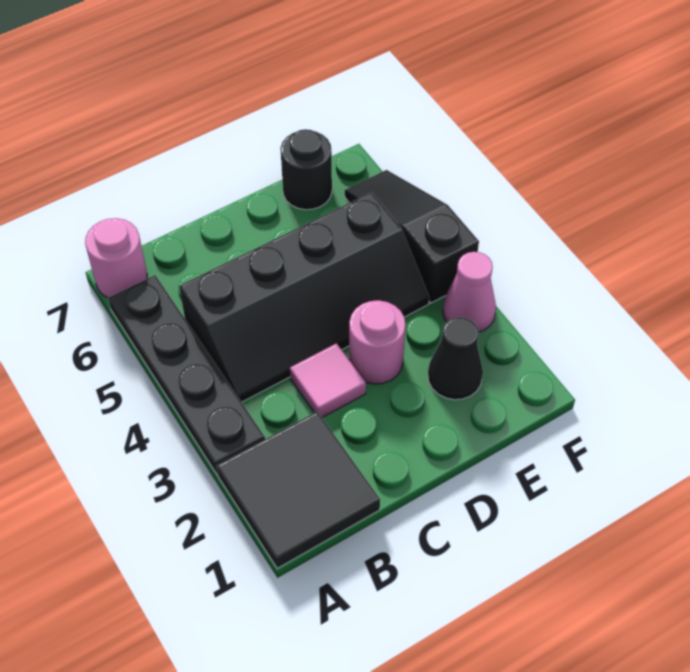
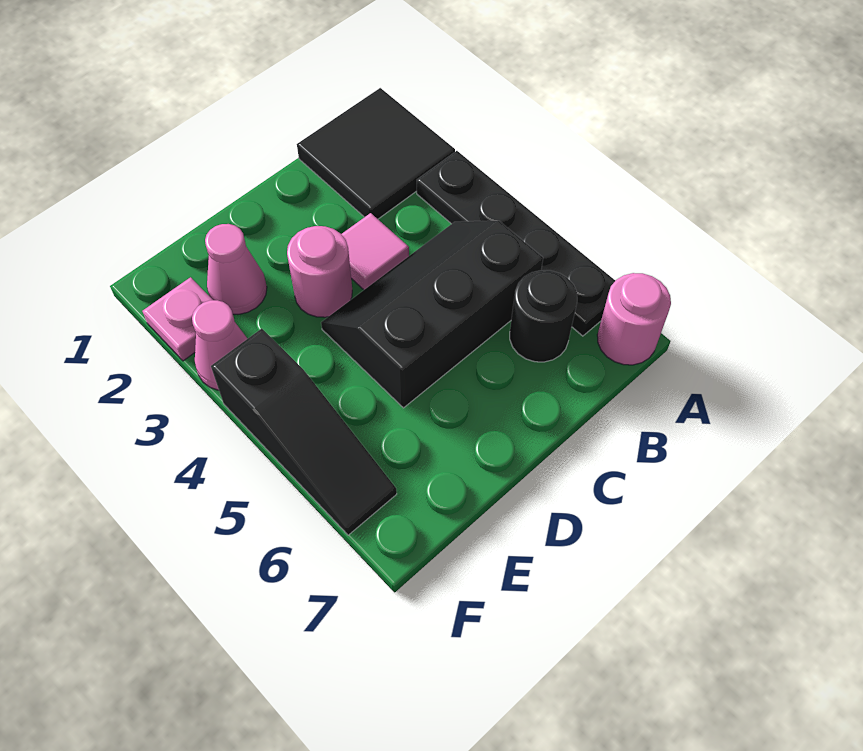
black 2x4 slope [179,192,429,402] -> black 2x3 slope [321,221,543,408]
black 1x1 cone [428,317,483,400] -> pink 1x1 cone [205,224,267,314]
black 1x1 round brick [280,129,332,210] -> black 1x1 round brick moved to [510,270,577,362]
none -> pink 1x1 plate [143,277,213,361]

